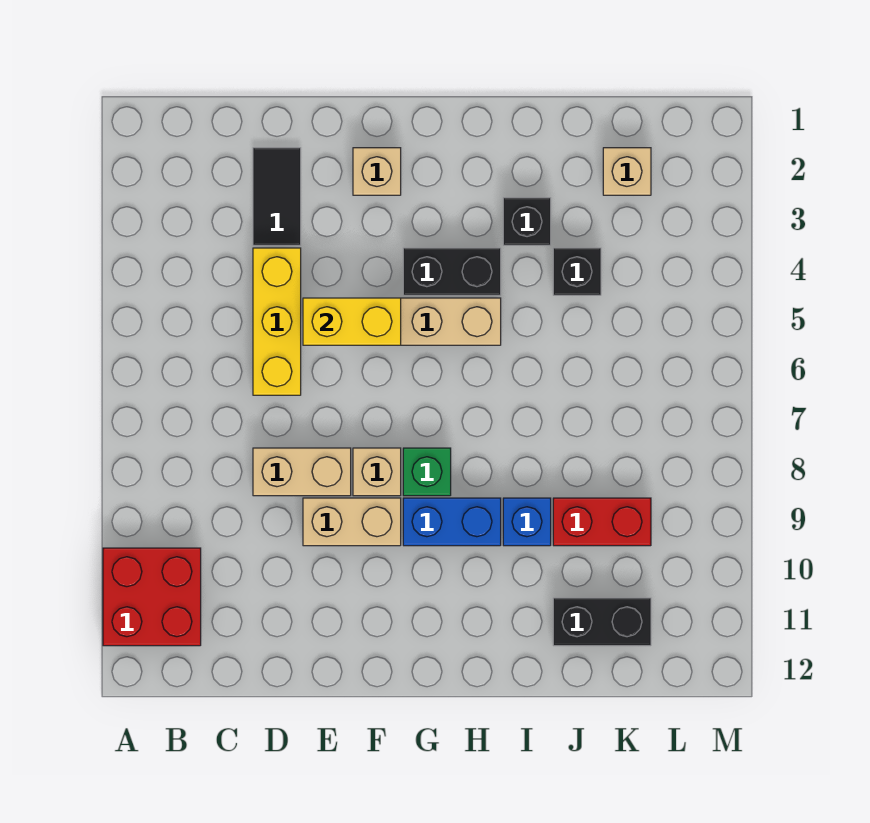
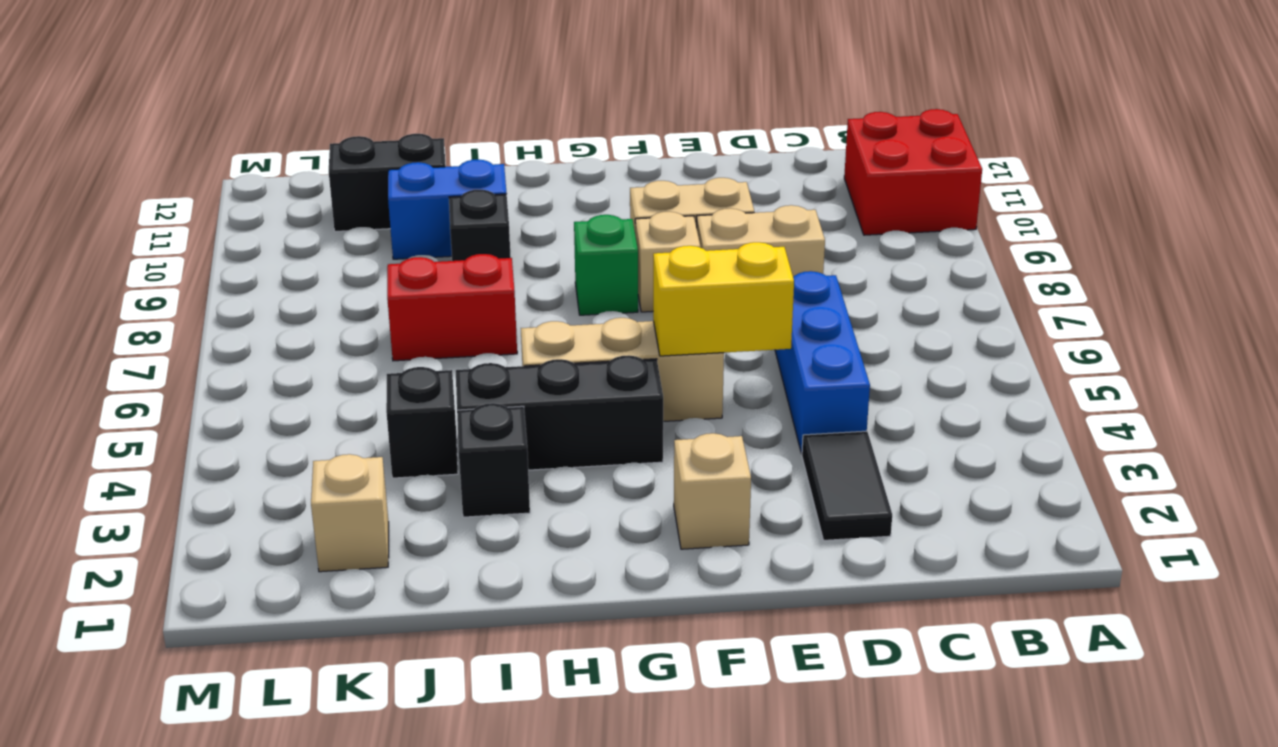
yellow 1x3 brick [253,248,301,395] -> blue 1x3 brick [775,271,870,454]
black 1x2 brick [403,248,501,295] -> black 1x3 brick [456,355,663,470]
blue 1x2 brick [403,498,501,546] -> blue 1x2 brick moved to [388,160,507,259]
blue 1x1 brick [503,498,551,546] -> black 1x1 brick [449,190,511,261]
red 1x2 brick [553,498,651,546] -> red 1x2 brick moved to [387,254,517,361]

